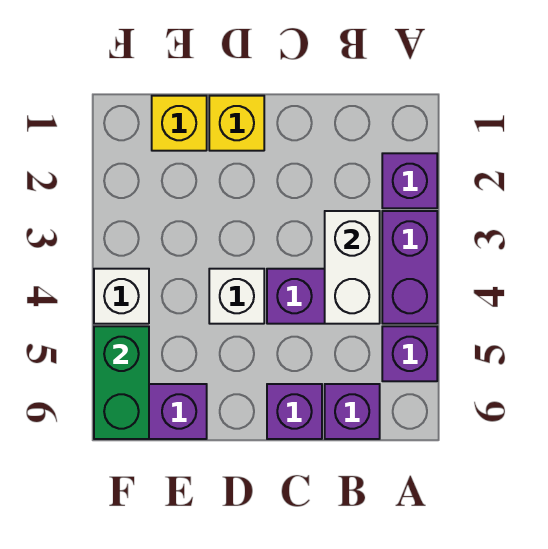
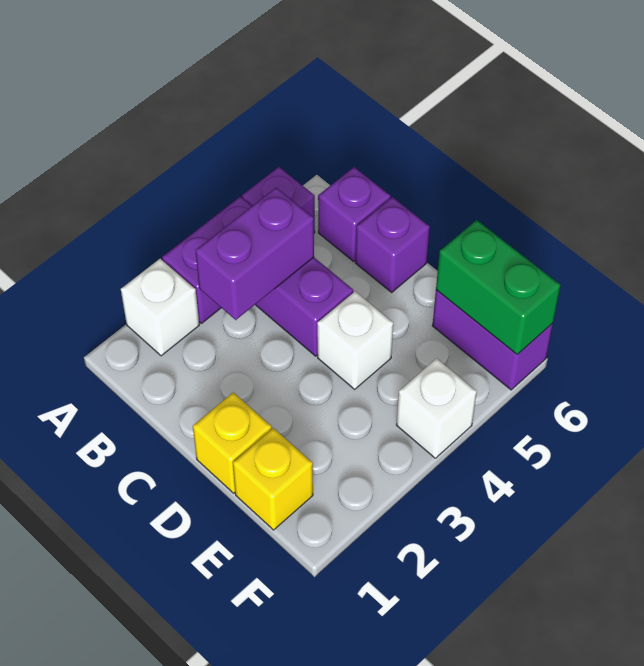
purple 1x1 brick [382,153,437,208] -> white 1x1 brick [121,259,199,356]
white 1x2 brick [325,211,380,324] -> purple 1x2 brick [195,187,314,320]
green 1x2 brick [94,326,149,439] -> green 1x2 brick turned to [436,220,561,355]

